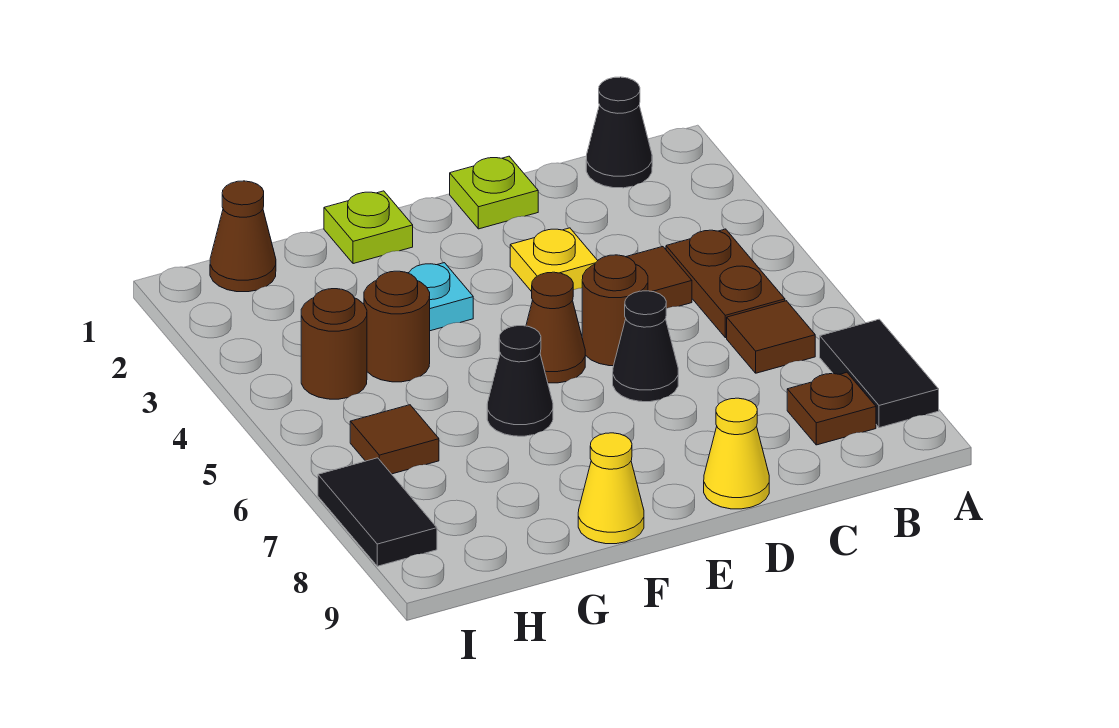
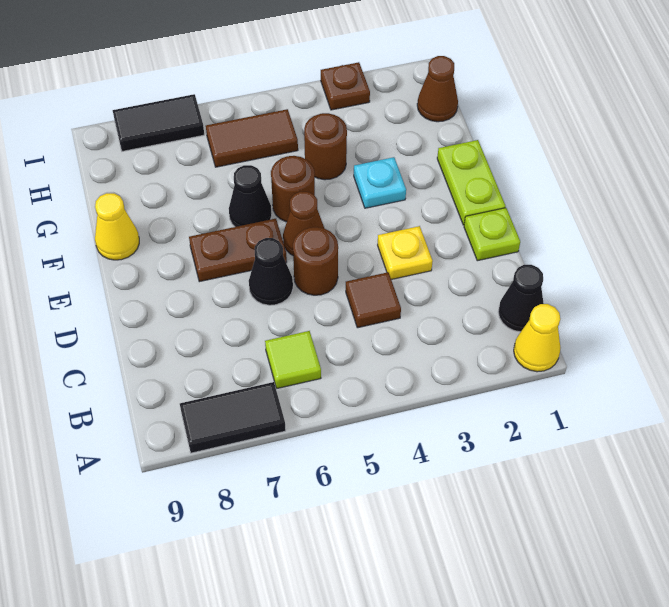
brown 1x2 plate [666,229,785,338] -> brown 1x2 plate moved to [189,219,287,282]
brown 1x1 tile [727,301,815,373] -> lime 1x1 tile [265,331,321,388]
brown 1x1 plate [787,372,876,445] -> brown 1x1 plate moved to [321,62,370,110]
yellow 1x1 cone [704,398,769,509] -> yellow 1x1 cone moved to [514,304,560,372]
lime 1x1 plate [324,191,413,264] -> lime 1x2 plate [437,140,506,225]
brown 1x1 round brick [301,289,367,399] -> brown 1x1 round brick moved to [271,156,315,222]
brown 1x1 tile [350,405,439,474] -> brown 1x2 tile [206,109,298,167]

